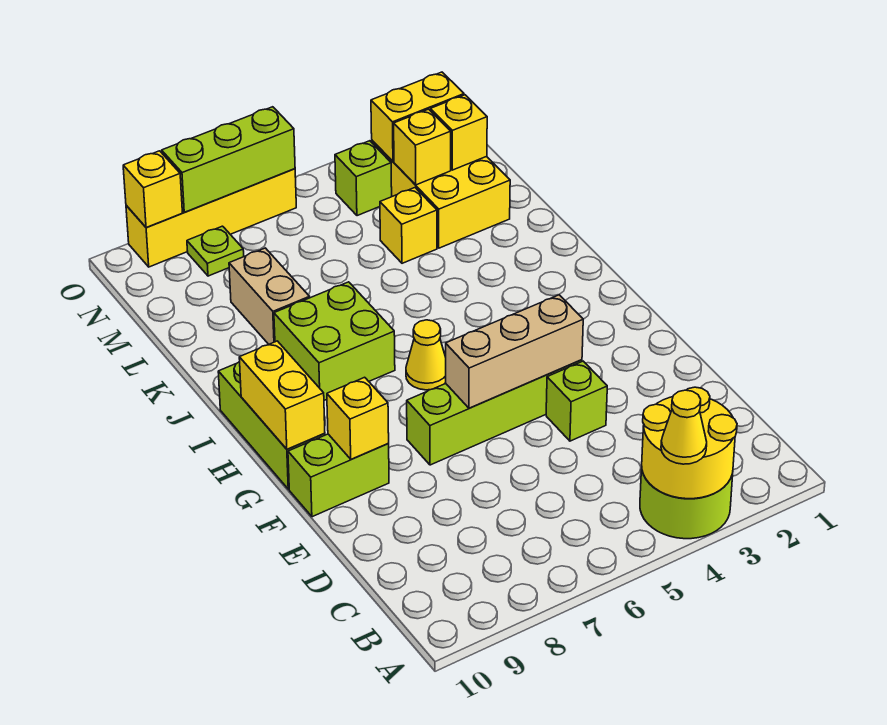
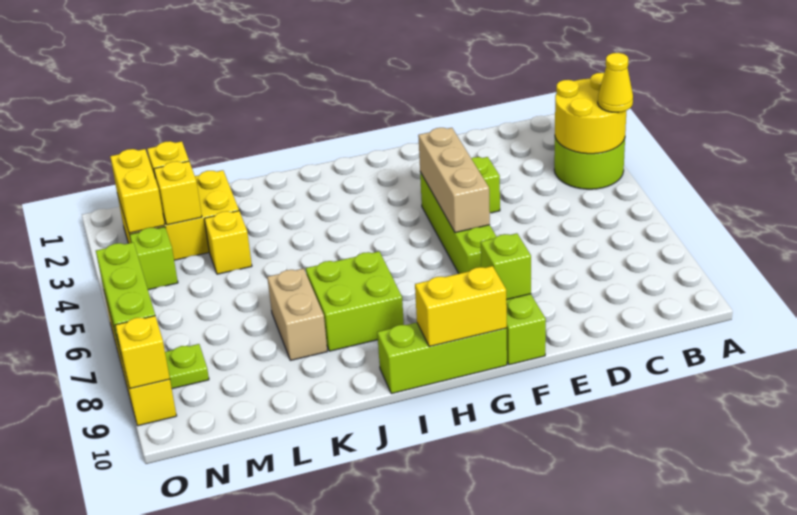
yellow 1x1 brick [327,377,389,459] -> lime 1x1 brick [481,233,531,300]
yellow 1x1 cone [406,320,446,390] -> none
tan 1x2 brick [229,248,310,344] -> tan 1x2 brick turned to [267,268,327,360]

